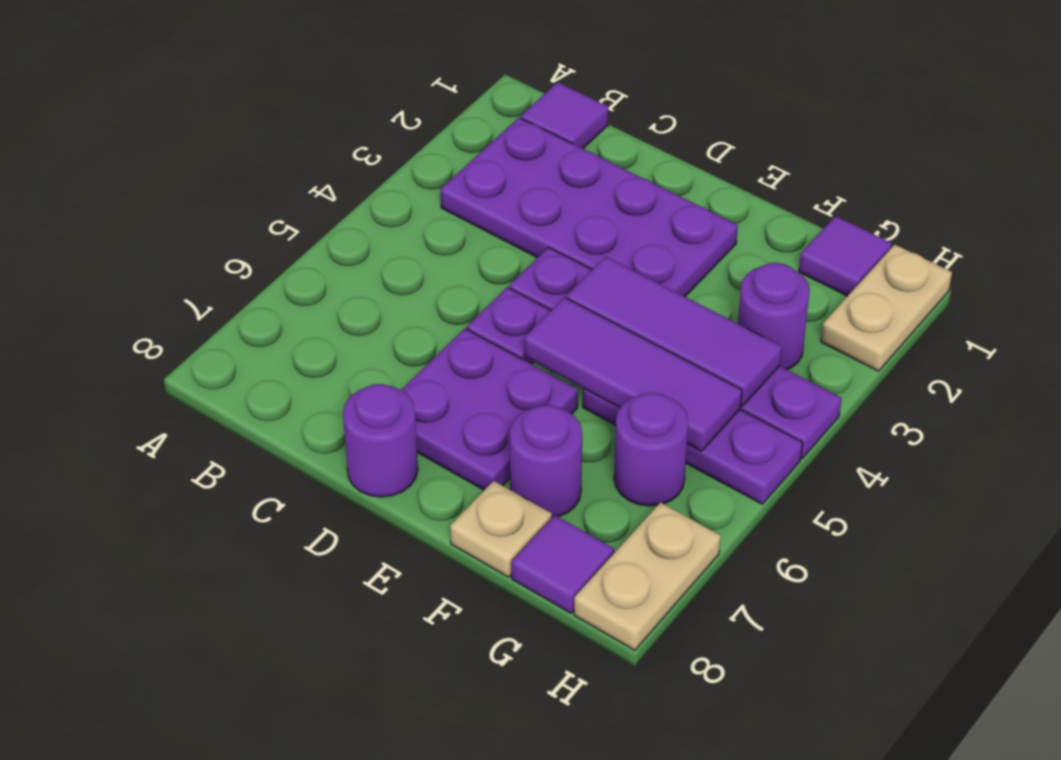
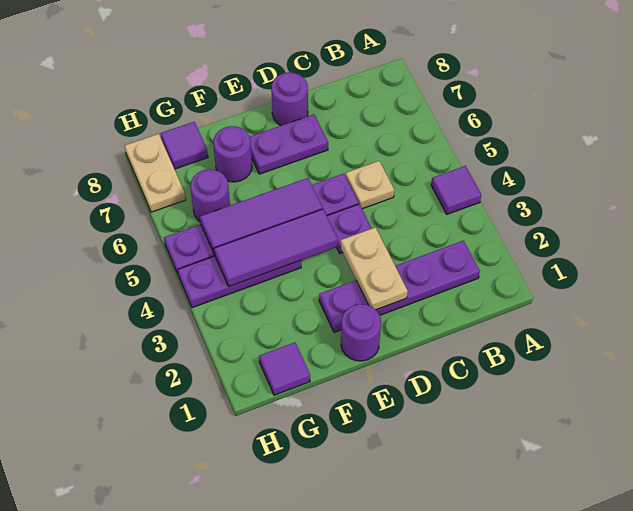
purple 1x1 tile [521,82,608,149] -> purple 1x1 tile moved to [431,166,481,214]
purple 2x4 plate [440,118,738,297] -> purple 1x4 plate [319,241,480,333]
purple 2x2 plate [401,328,578,490] -> purple 1x2 plate [250,114,328,174]
tan 1x1 plate [450,481,552,577] -> tan 1x1 plate moved to [346,161,394,209]
purple 1x1 round brick [738,263,810,370] -> purple 1x1 round brick moved to [341,304,381,361]
tan 1x2 plate [821,245,952,371] -> tan 1x2 plate moved to [340,227,408,310]

